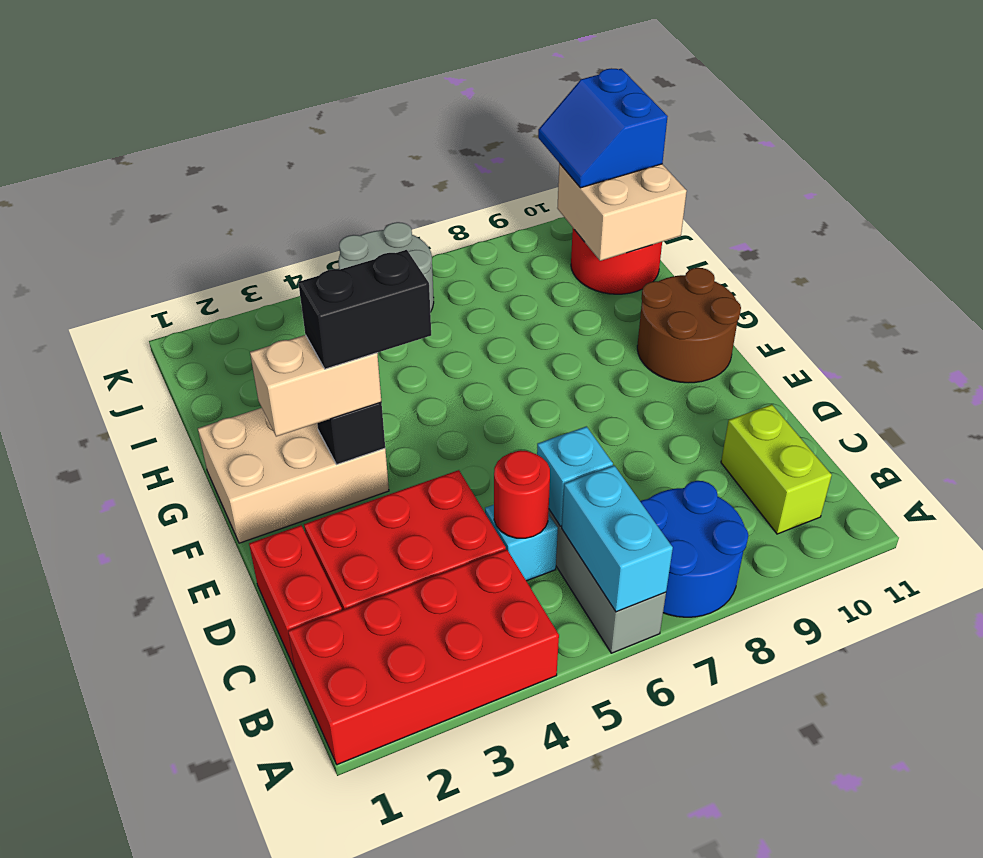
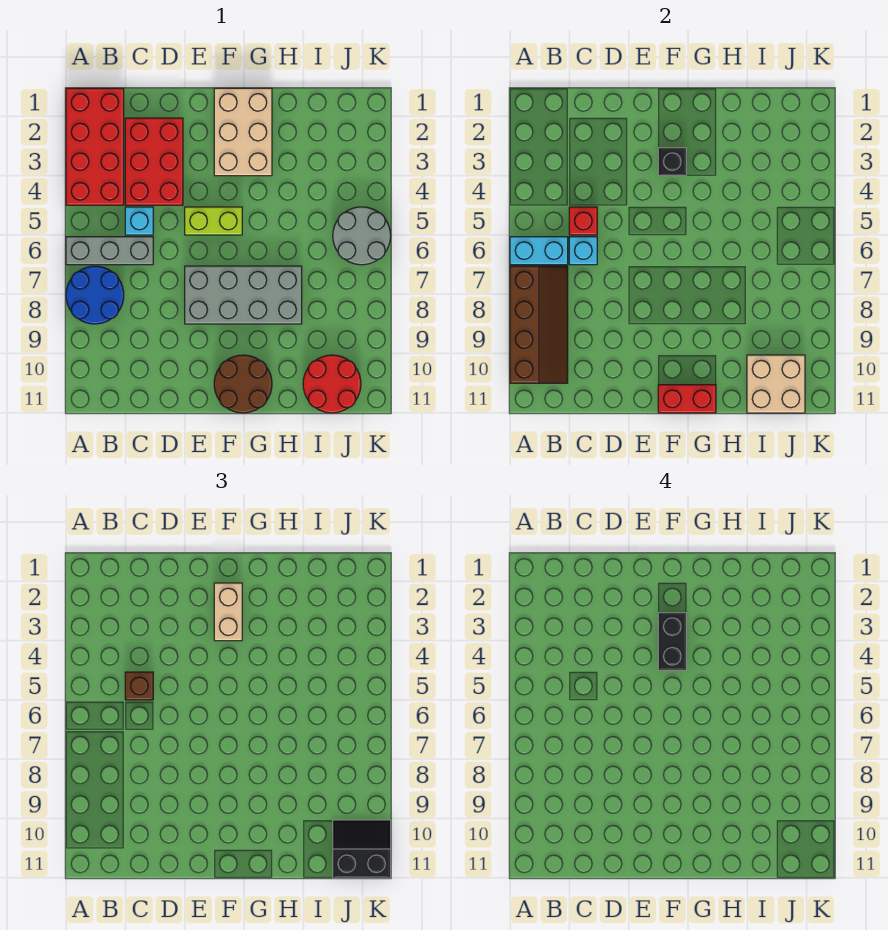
none -> brown 2x4 slope [510,266,568,383]
lime 1x2 brick [721,404,832,534] -> lime 1x2 brick moved to [185,207,242,235]
red 1x2 brick [249,525,342,669] -> red 1x2 brick moved to [658,385,716,413]
red 1x1 round brick [494,450,550,538] -> red 1x1 brick [569,207,597,235]
none -> brown 1x1 brick [125,672,153,700]
none -> grey 2x4 brick [185,266,302,324]
blue 2x2 slope [538,68,668,188] -> black 2x2 slope [333,820,391,878]

